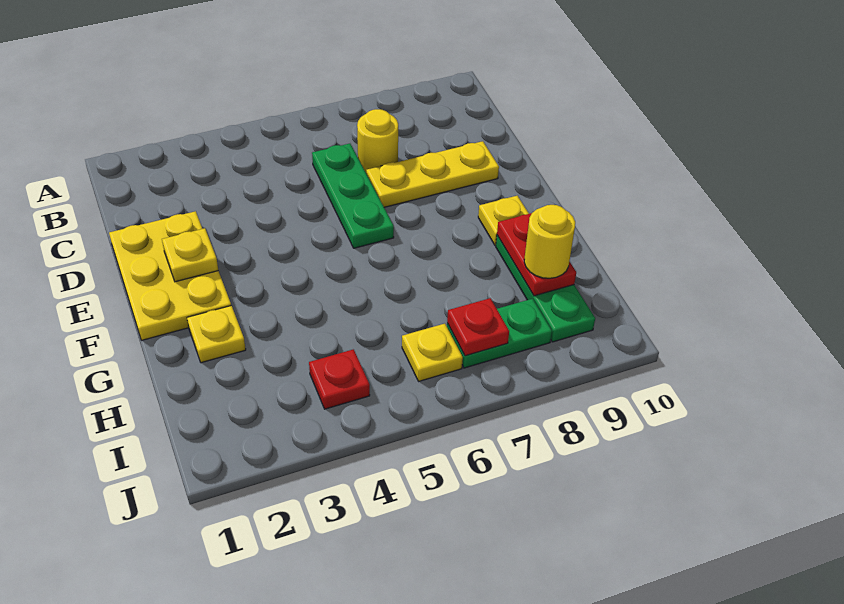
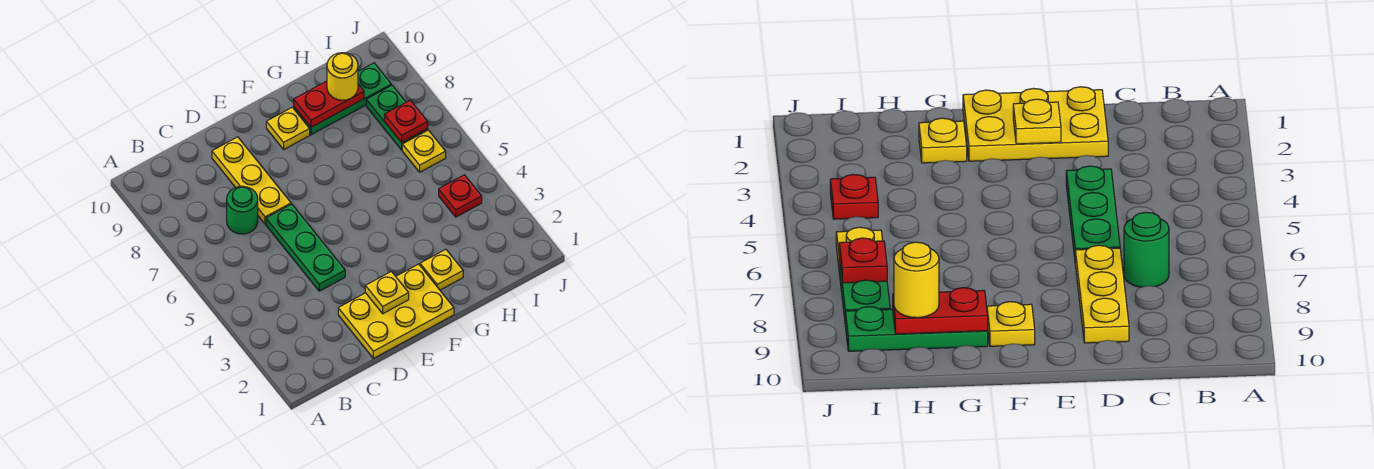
green 1x3 plate [312,144,394,248] -> green 1x3 plate turned to [266,204,345,291]
yellow 1x1 round brick [357,109,398,172] -> green 1x1 round brick [227,186,258,234]

